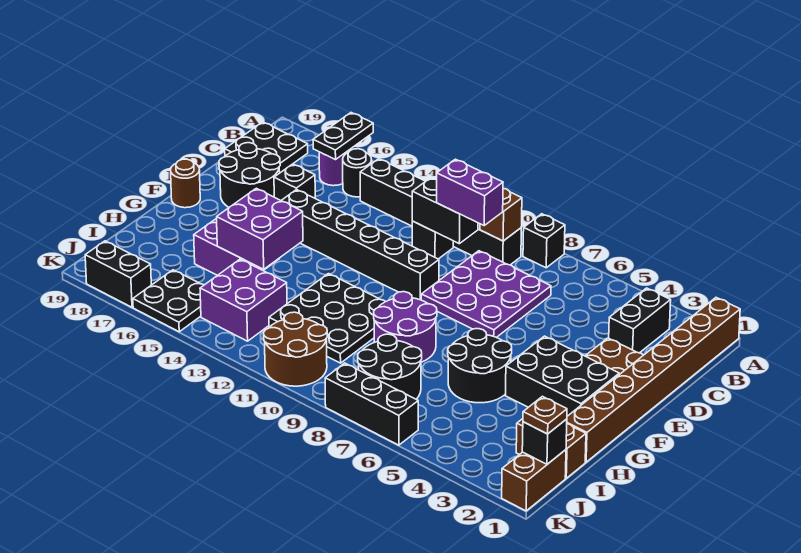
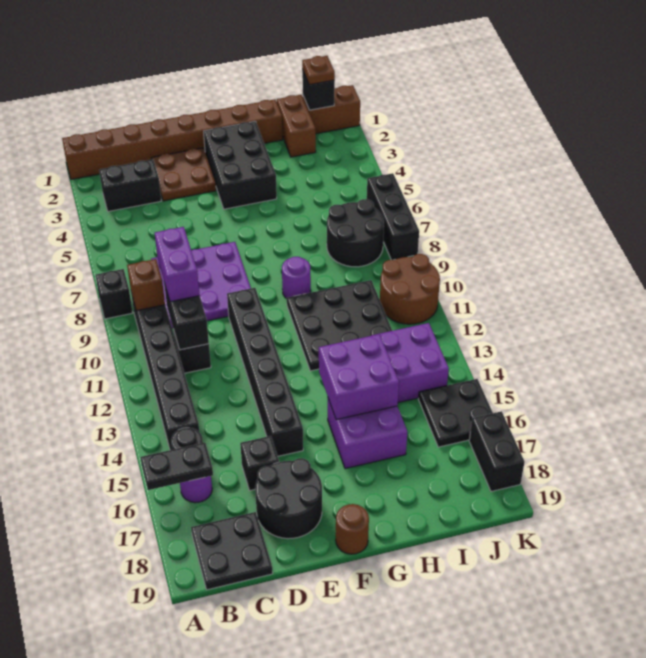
black 2x2 round brick [448,329,512,403] -> none
purple 2x2 round brick [374,292,437,362] -> purple 1x1 round brick [282,257,311,299]

